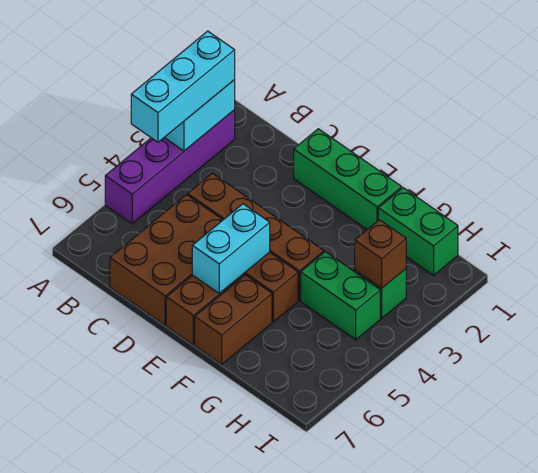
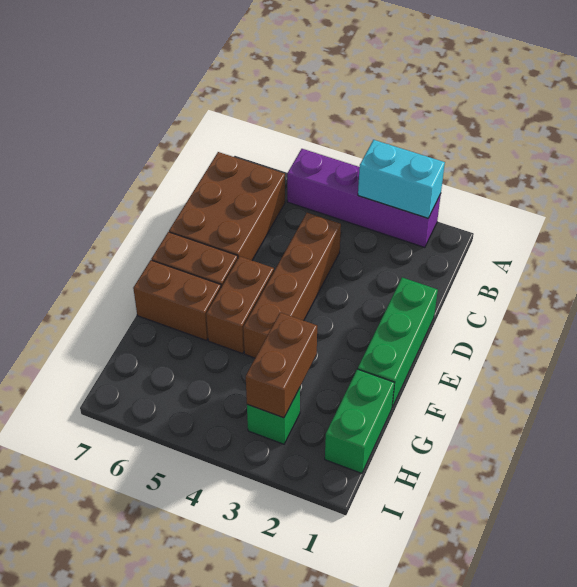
cyan 1x3 brick [131,31,235,142] -> none
brown 2x3 brick [110,195,222,325] -> brown 2x3 brick turned to [169,152,285,260]
cyan 1x2 brick [192,204,270,294] -> none
green 1x2 brick [301,252,380,340] -> none
brown 1x1 brick [355,220,406,288] -> brown 1x2 brick [246,312,317,418]

